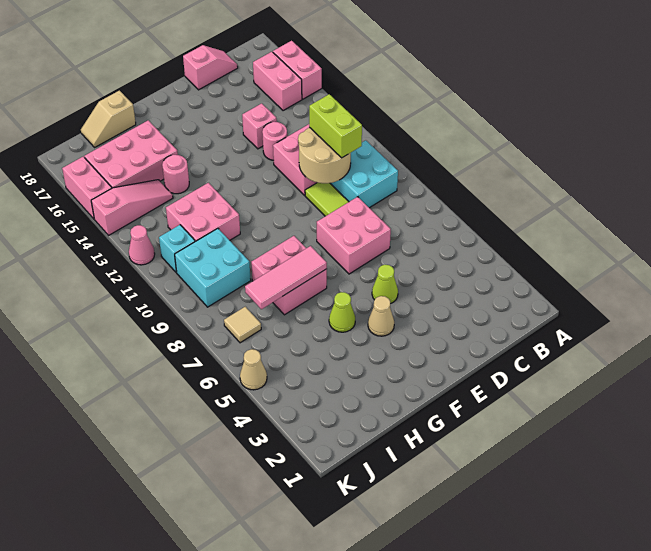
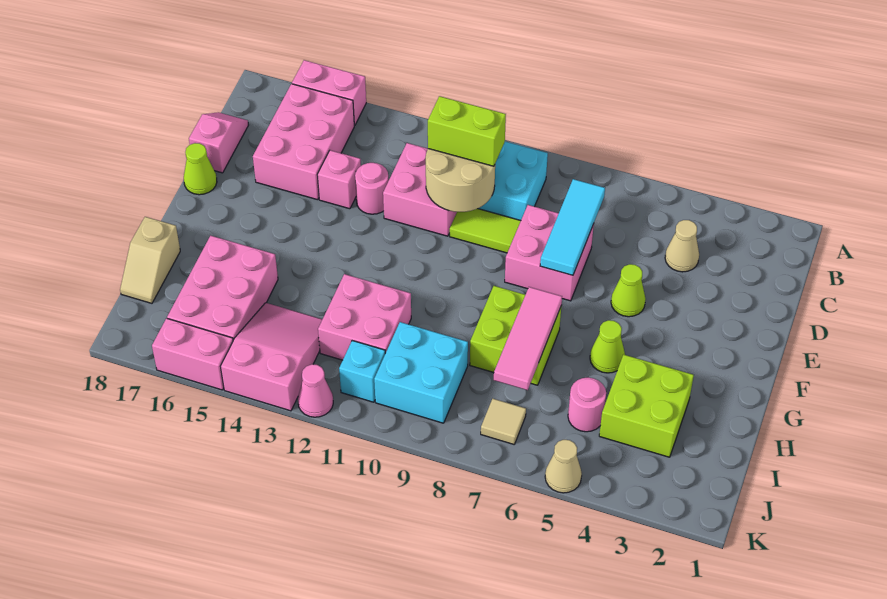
pink 1x2 brick [253,52,302,111] -> pink 2x3 brick [253,84,354,200]
none -> cyan 1x3 tile [540,179,605,275]
none -> lime 1x1 cone [184,143,217,195]
tan 1x1 cone [368,296,394,336] -> tan 1x1 cone moved to [665,220,699,272]
pink 2x2 brick [251,236,327,315] -> lime 2x2 brick [470,286,561,385]
none -> lime 2x2 brick [599,355,694,457]
pink 1x1 round brick [162,155,189,194] -> pink 1x1 round brick moved to [568,378,606,432]
pink 1x3 slope [91,180,173,235] -> pink 2x3 slope [221,303,322,411]

